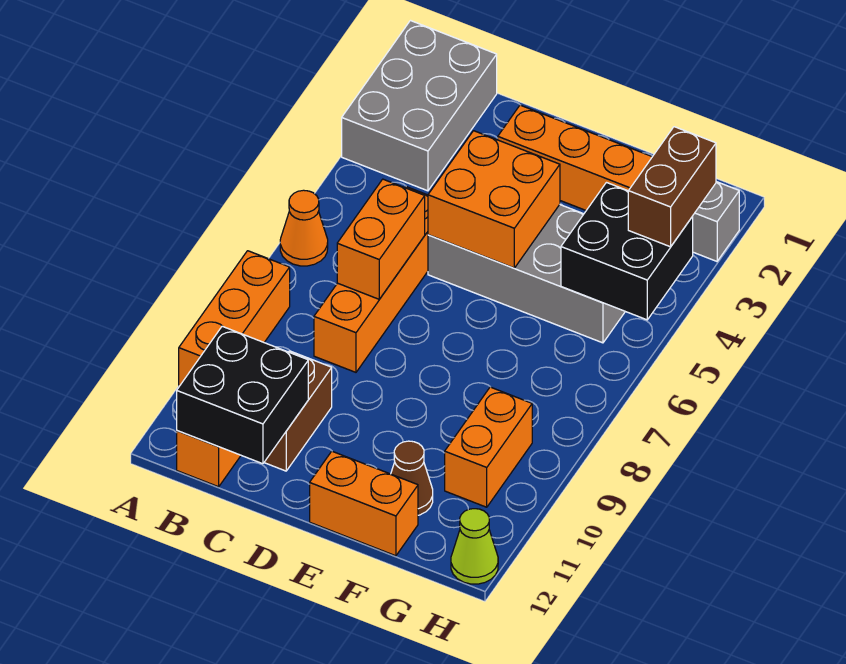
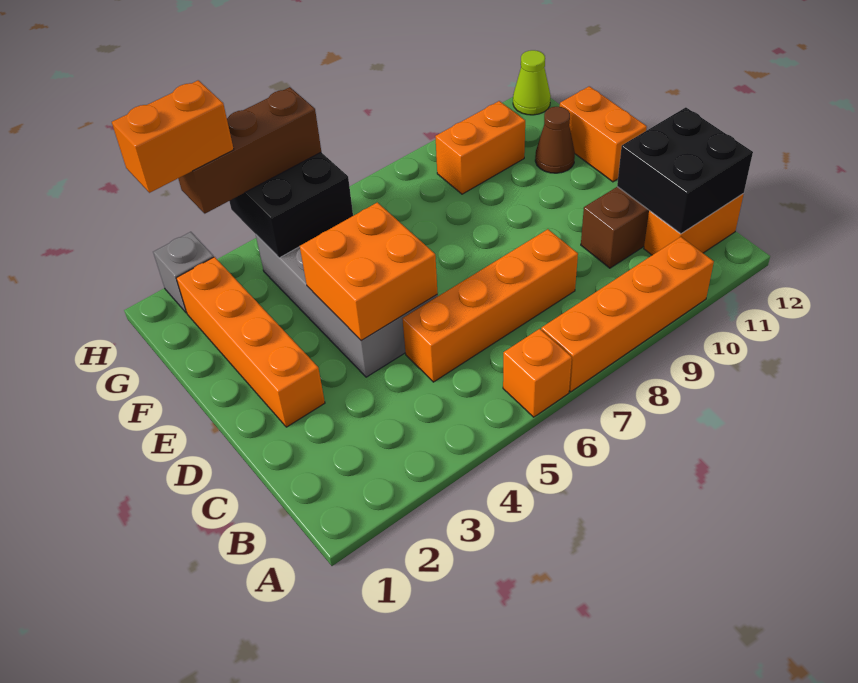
grey 2x3 brick [342,21,497,191] -> none
orange 1x1 cone [280,190,328,266] -> orange 1x1 brick [503,329,572,417]
orange 1x3 brick [179,251,290,386] -> orange 1x4 brick [541,237,714,392]
orange 1x2 brick [337,179,425,299] -> orange 1x2 brick moved to [112,80,234,193]
brown 1x2 brick [628,127,716,247] -> brown 1x3 brick [178,87,321,213]

